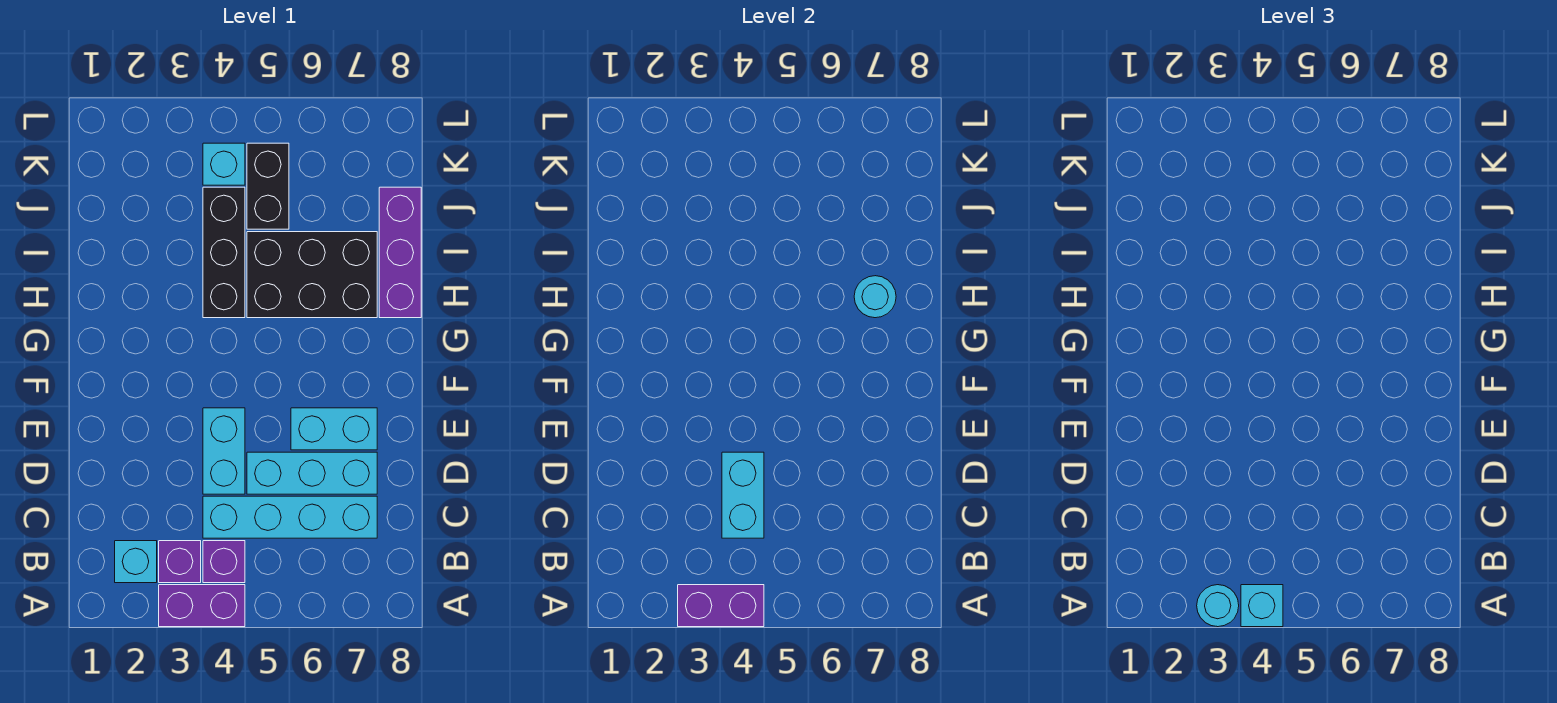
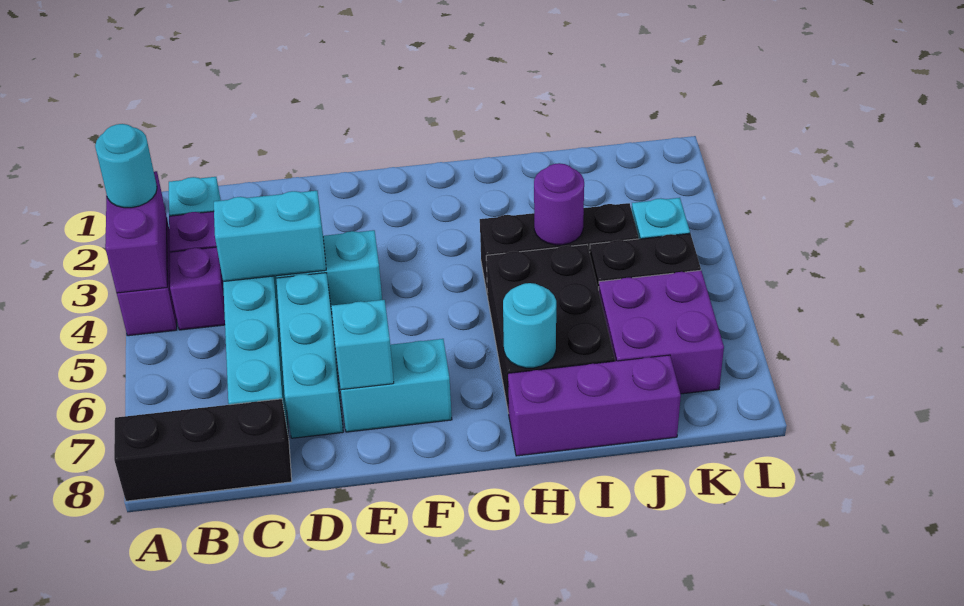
cyan 1x1 brick [1241,585,1283,627] -> cyan 1x1 brick moved to [331,300,394,390]
none -> black 1x3 brick [114,399,292,501]
cyan 1x2 brick [291,408,377,450] -> cyan 1x2 brick turned to [341,339,452,432]
none -> purple 1x1 round brick [534,163,584,245]
none -> purple 2x2 brick [599,270,724,394]

